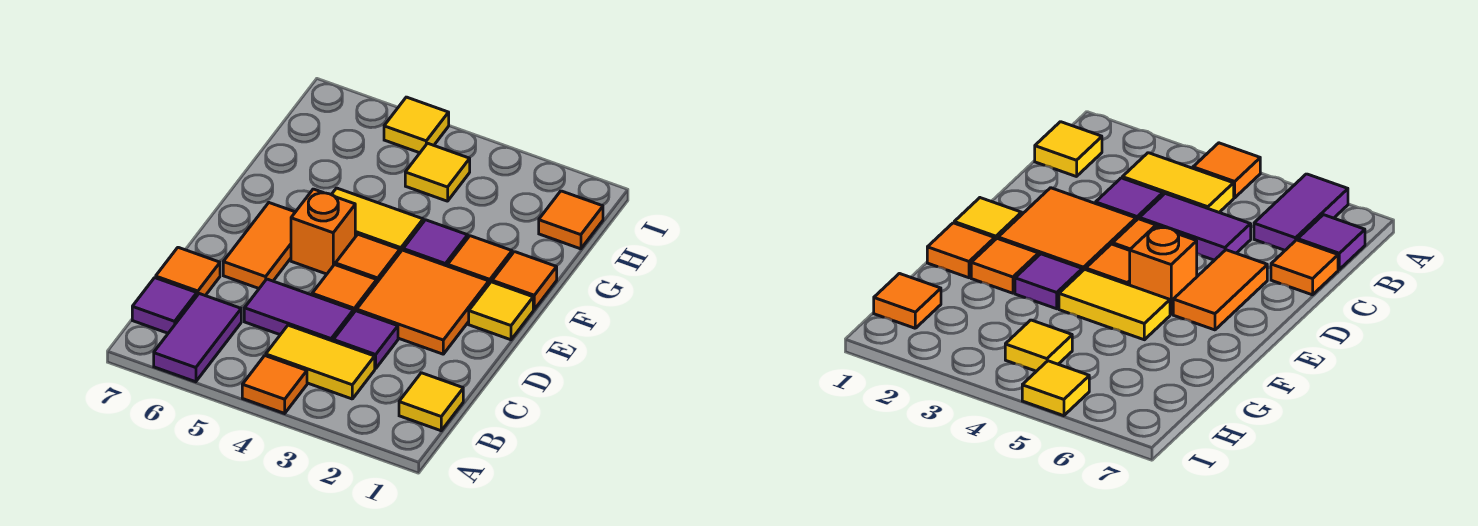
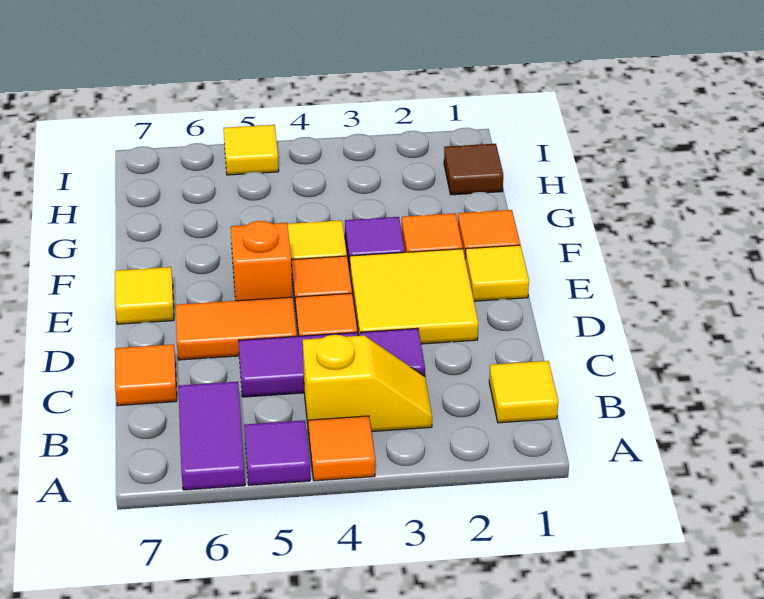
yellow 1x2 tile [266,325,375,399] -> yellow 1x2 slope [303,335,432,433]
purple 1x1 tile [132,278,197,333] -> purple 1x1 tile moved to [244,420,310,485]
orange 2x2 tile [357,250,489,354] -> yellow 2x2 tile [350,249,478,344]
orange 1x2 tile [223,203,295,288] -> orange 1x2 tile turned to [176,297,297,360]
orange 1x1 tile [539,191,603,249] -> brown 1x1 tile [444,144,503,195]
yellow 1x1 tile [405,143,470,201] -> yellow 1x1 tile moved to [115,267,174,324]

